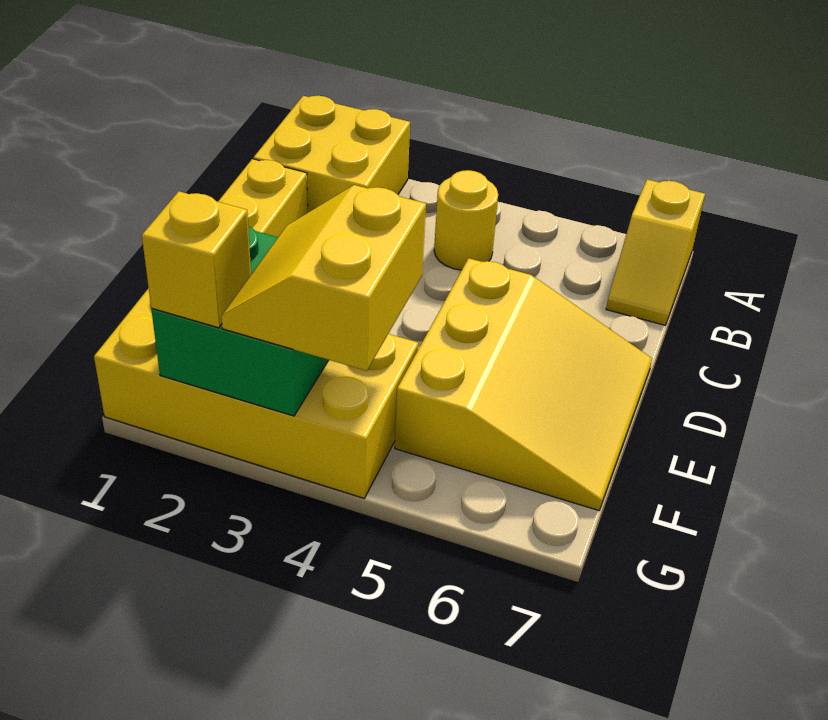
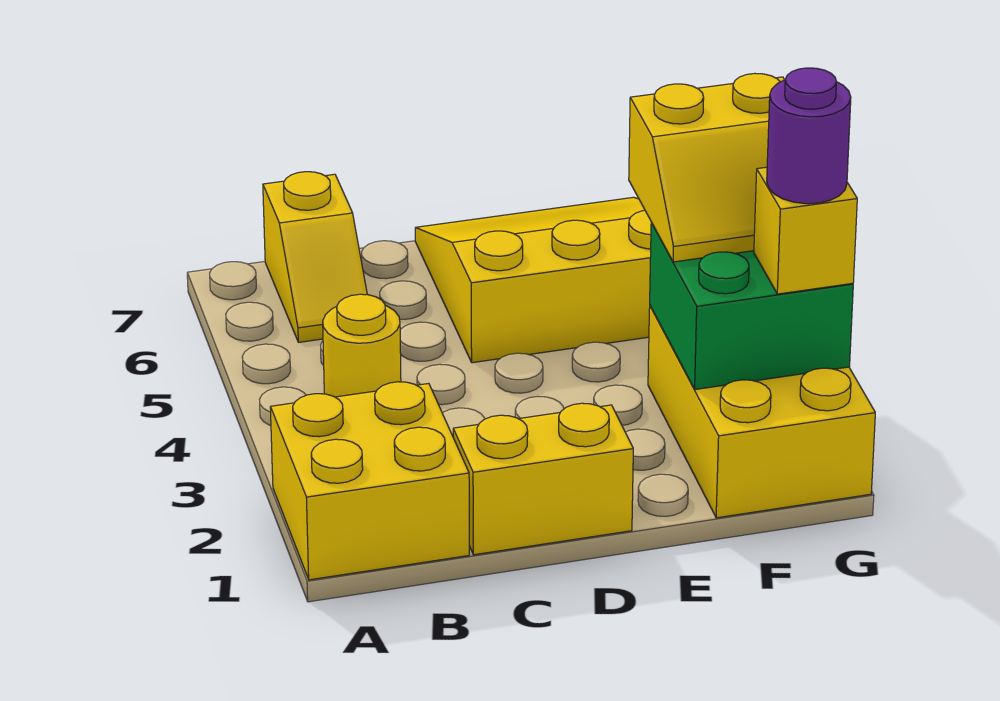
yellow 1x2 slope [606,179,705,325] -> yellow 1x2 slope turned to [263,172,367,342]
yellow 2x4 brick [94,288,418,498] -> yellow 2x3 brick [648,306,875,518]
none -> purple 1x1 round brick [767,68,851,204]

